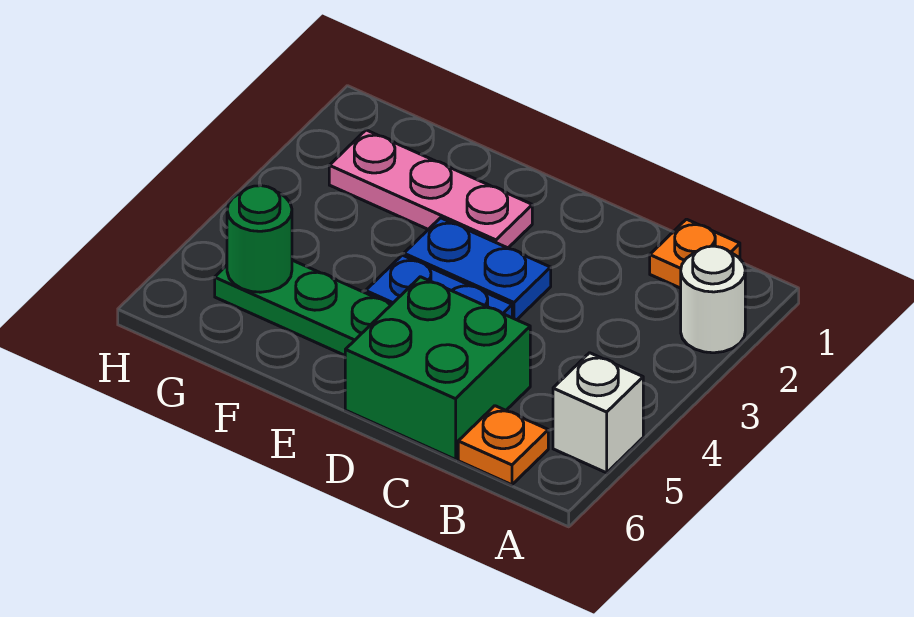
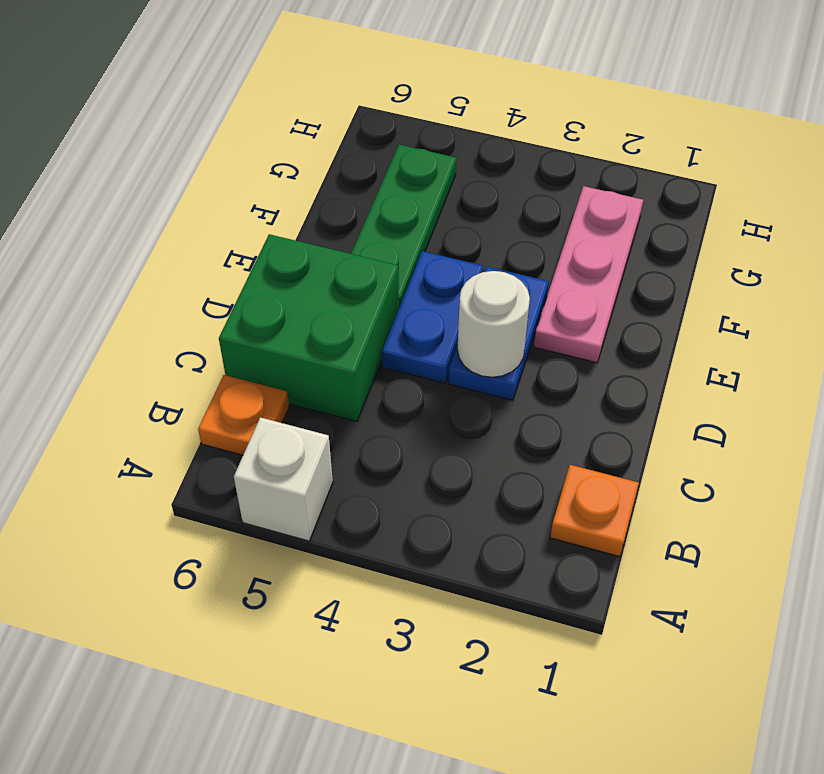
white 1x1 round brick [681,246,745,353] -> white 1x1 round brick moved to [457,271,530,377]
green 1x1 round brick [227,186,292,292] -> none

